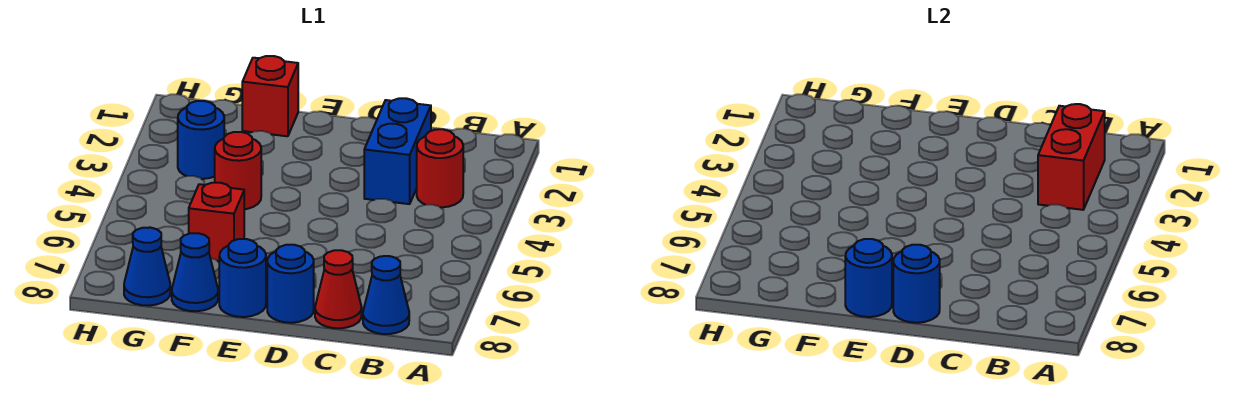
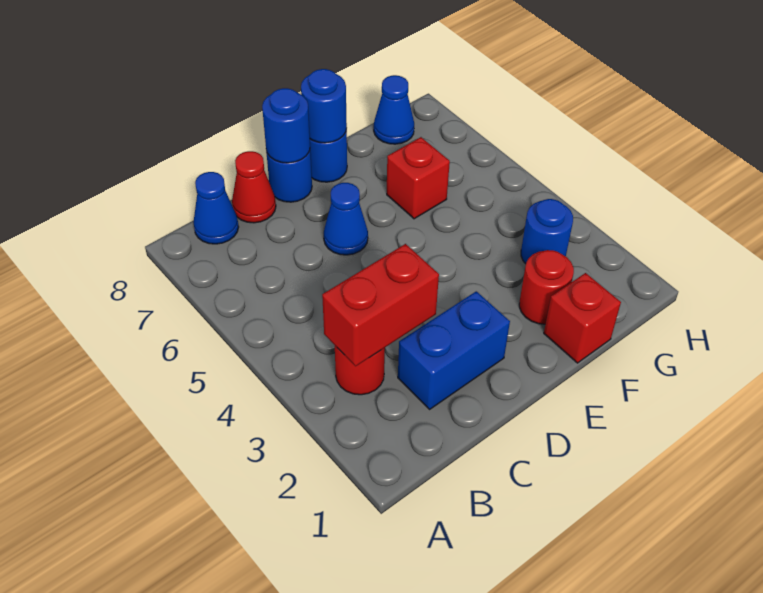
red 1x2 brick [1038,104,1105,210] -> red 1x2 brick turned to [322,244,439,366]
blue 1x2 brick [364,98,431,204] -> blue 1x2 brick turned to [398,291,510,409]
red 1x1 round brick [215,132,261,209] -> red 1x1 round brick moved to [519,250,574,324]
blue 1x1 cone [172,233,218,311] -> blue 1x1 cone moved to [324,183,368,255]

